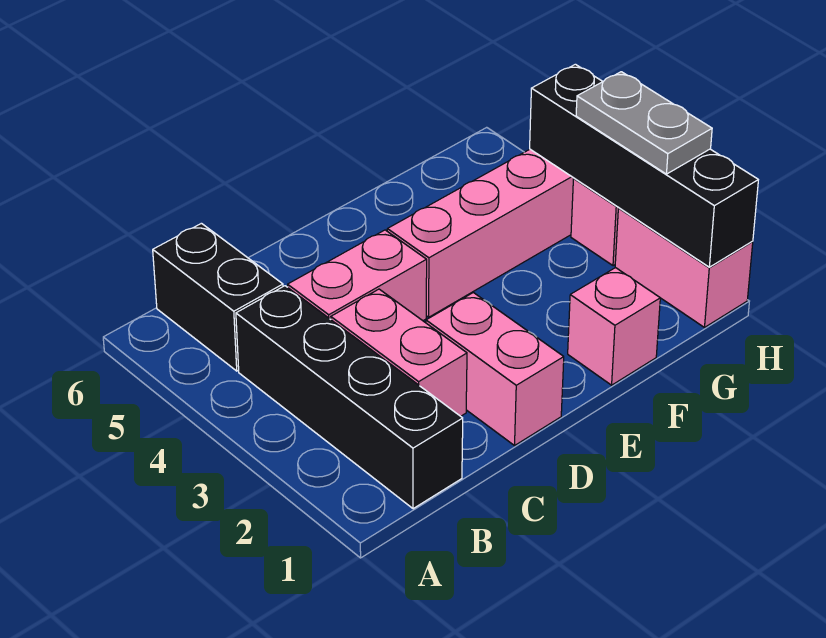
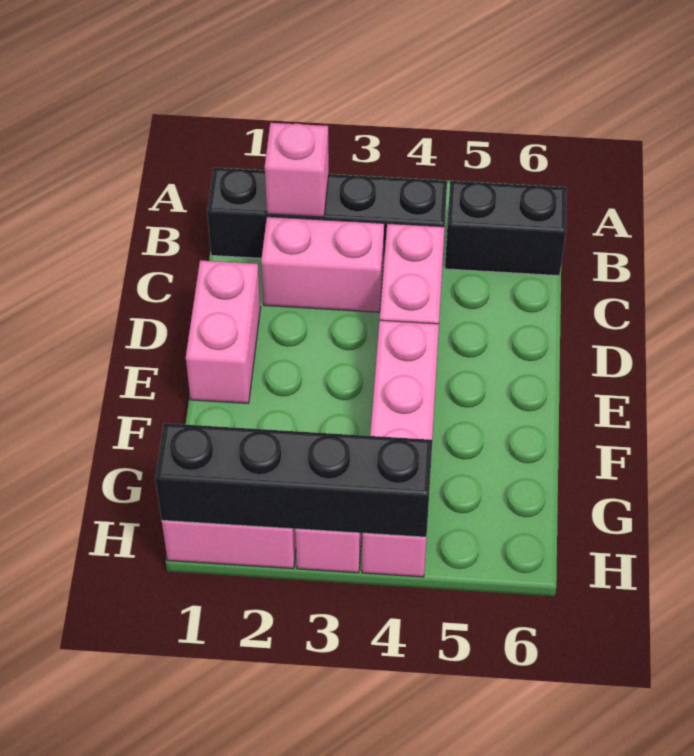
pink 1x2 brick [426,293,564,445] -> pink 1x2 brick turned to [186,260,261,403]
pink 1x1 brick [568,268,660,385] -> pink 1x1 brick moved to [265,123,329,217]
grey 1x2 plate [576,72,712,174] -> none

